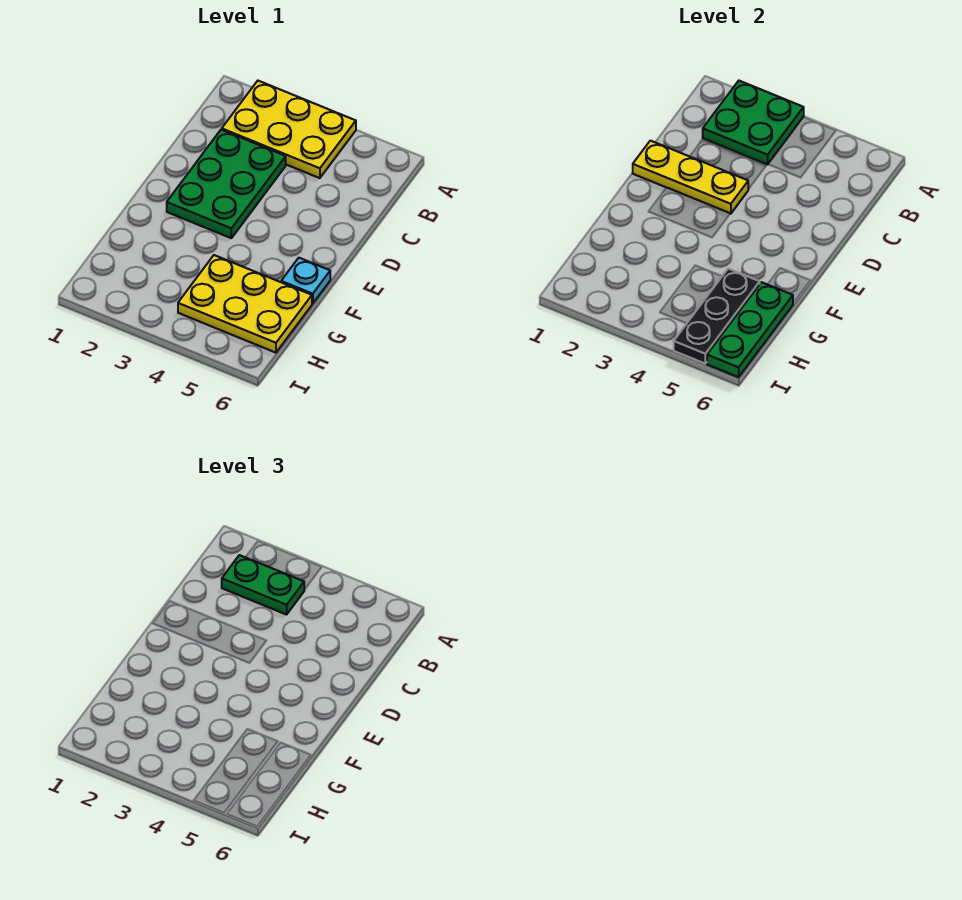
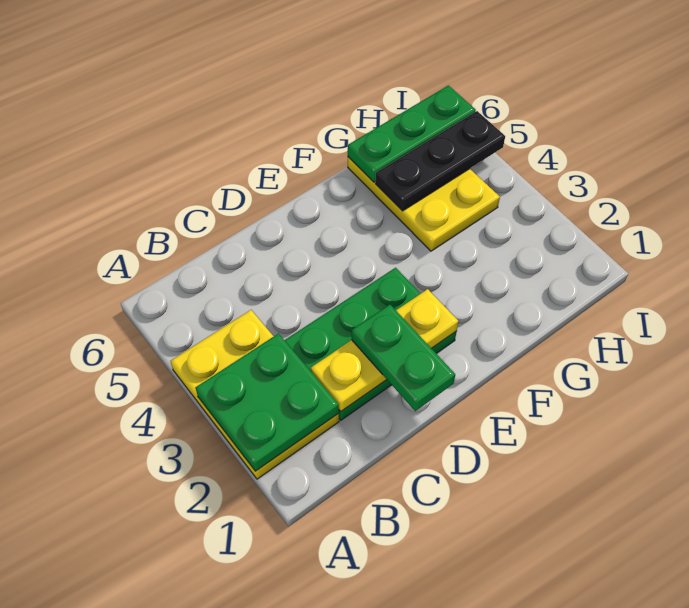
green 1x2 plate [222,555,304,615] -> green 1x2 plate moved to [352,305,455,411]
yellow 1x3 plate [633,141,748,214] -> yellow 1x3 plate turned to [311,289,459,411]
cyan 1x1 plate [281,258,330,304] -> none

